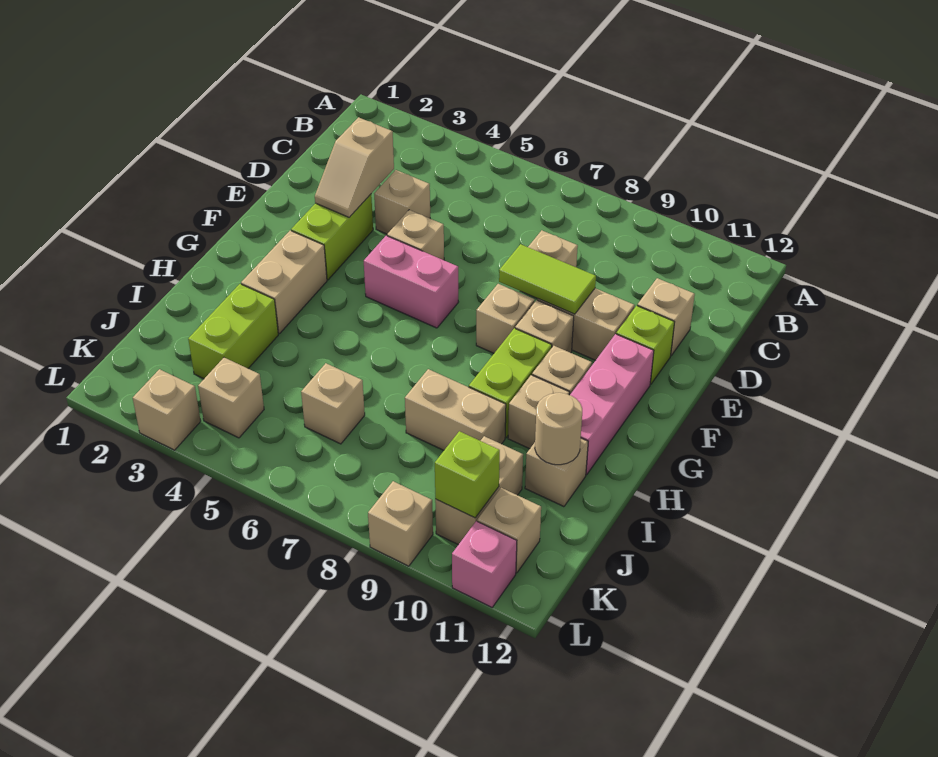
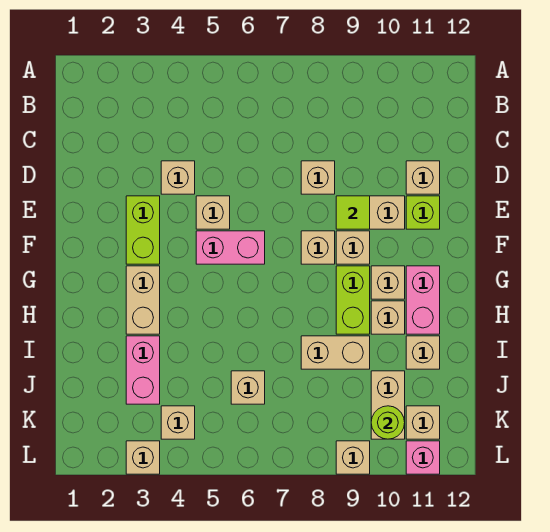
tan 1x2 slope [315,117,394,217] -> none
lime 1x2 tile [499,244,596,314] -> lime 1x1 tile [336,196,370,229]
pink 1x3 brick [570,334,654,475] -> pink 1x2 brick [406,266,440,334]
lime 1x2 brick [188,284,278,379] -> pink 1x2 brick [126,336,160,404]
tan 1x1 round brick [535,393,582,465] -> none
lime 1x1 brick [435,431,500,518] -> lime 1x1 round brick [371,406,405,439]

